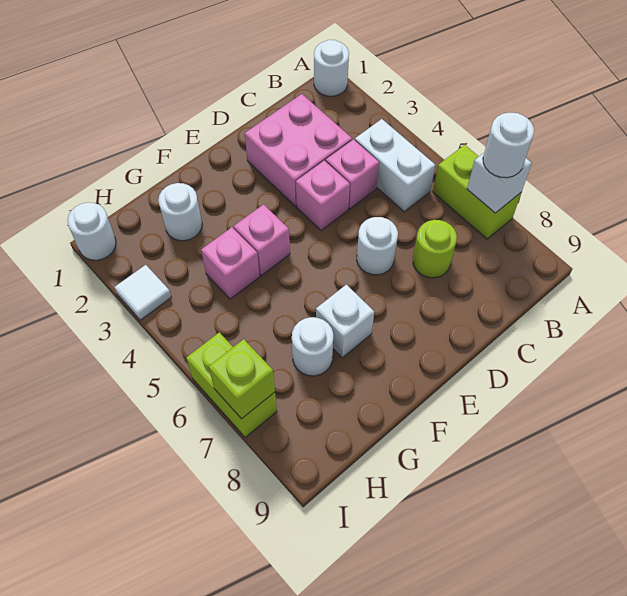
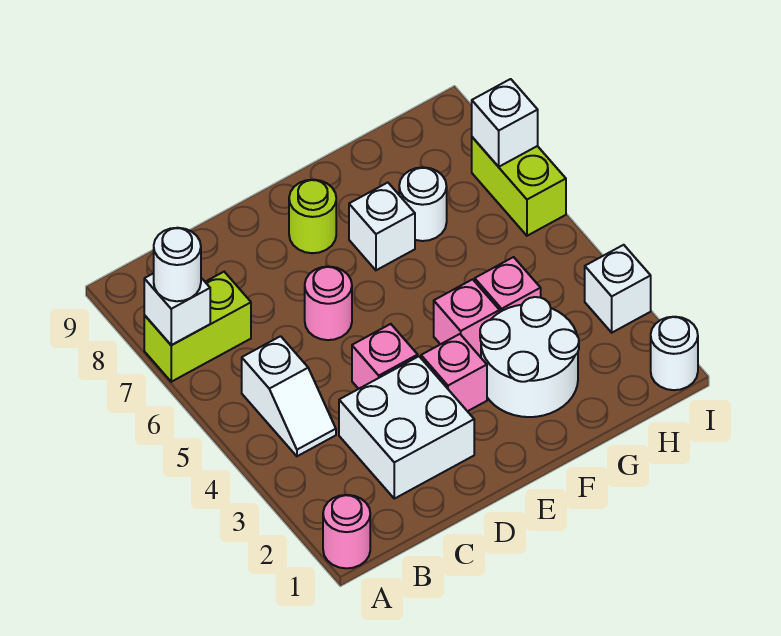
white 1x1 round brick [314,40,349,96] -> pink 1x1 round brick [323,495,370,568]
lime 1x2 brick [433,145,521,239] -> lime 1x2 brick turned to [144,272,251,382]
white 1x2 brick [355,119,435,212] -> white 1x2 slope [242,336,336,456]
pink 2x2 brick [245,94,352,206] -> white 2x2 brick [339,356,474,499]
pink 1x1 brick [326,140,379,209] -> pink 1x1 brick moved to [421,334,487,411]
lime 1x1 round brick [413,220,457,278] -> lime 1x1 round brick moved to [289,180,336,253]
white 1x1 round brick [357,217,398,275] -> pink 1x1 round brick [305,267,352,340]
white 1x1 round brick [158,183,202,241] -> white 2x2 round brick [480,297,579,417]
white 1x1 tile [115,265,171,320] -> white 1x1 brick [585,245,651,333]
lime 1x1 brick [209,339,275,419] -> white 1x1 brick [472,79,538,167]

